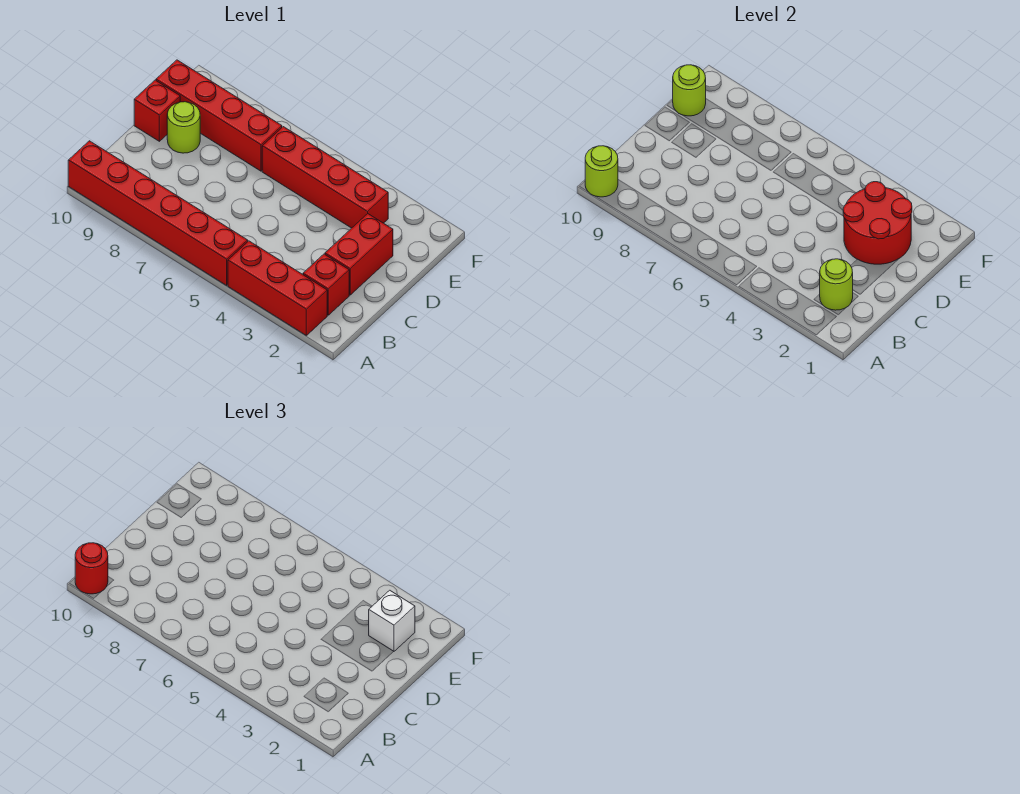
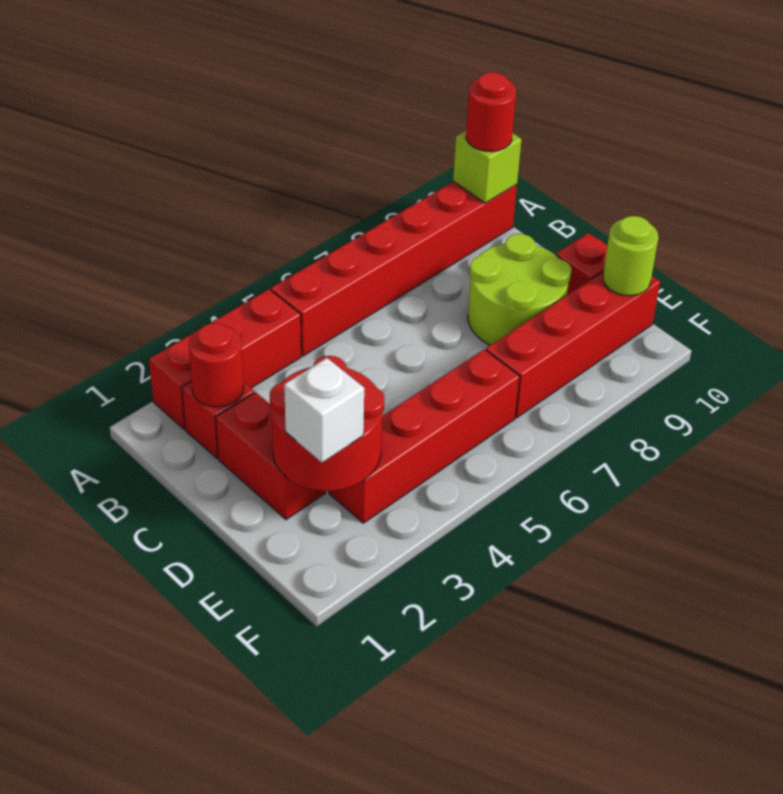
lime 1x1 round brick [585,146,618,197] -> lime 1x1 brick [453,131,522,203]
lime 1x1 round brick [820,259,853,310] -> red 1x1 round brick [189,323,244,407]
lime 1x1 round brick [167,102,200,153] -> lime 2x2 round brick [468,234,572,345]

